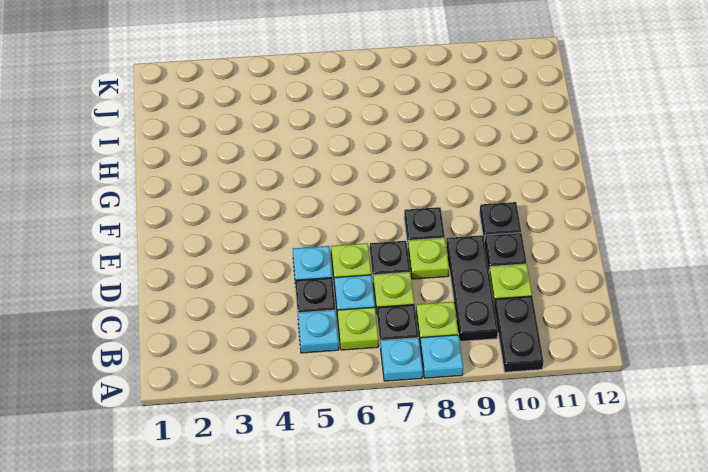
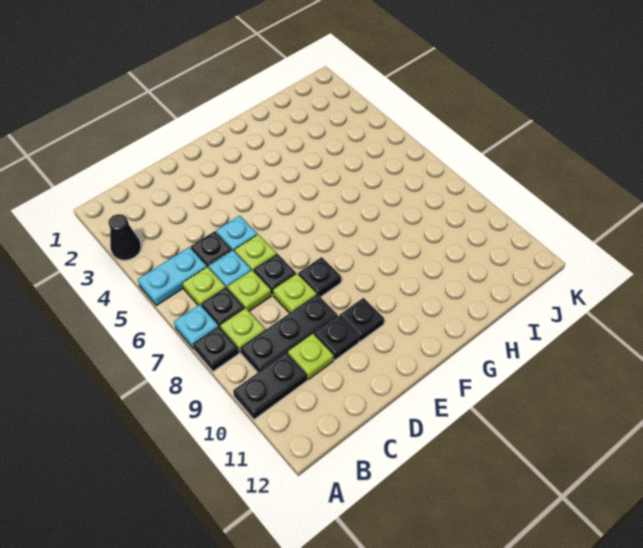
none -> black 1x1 cone [108,214,141,260]
cyan 1x1 plate [420,335,463,378] -> black 1x1 plate [193,326,239,371]
cyan 1x1 plate [298,310,339,353] -> cyan 1x2 plate [138,247,207,305]

